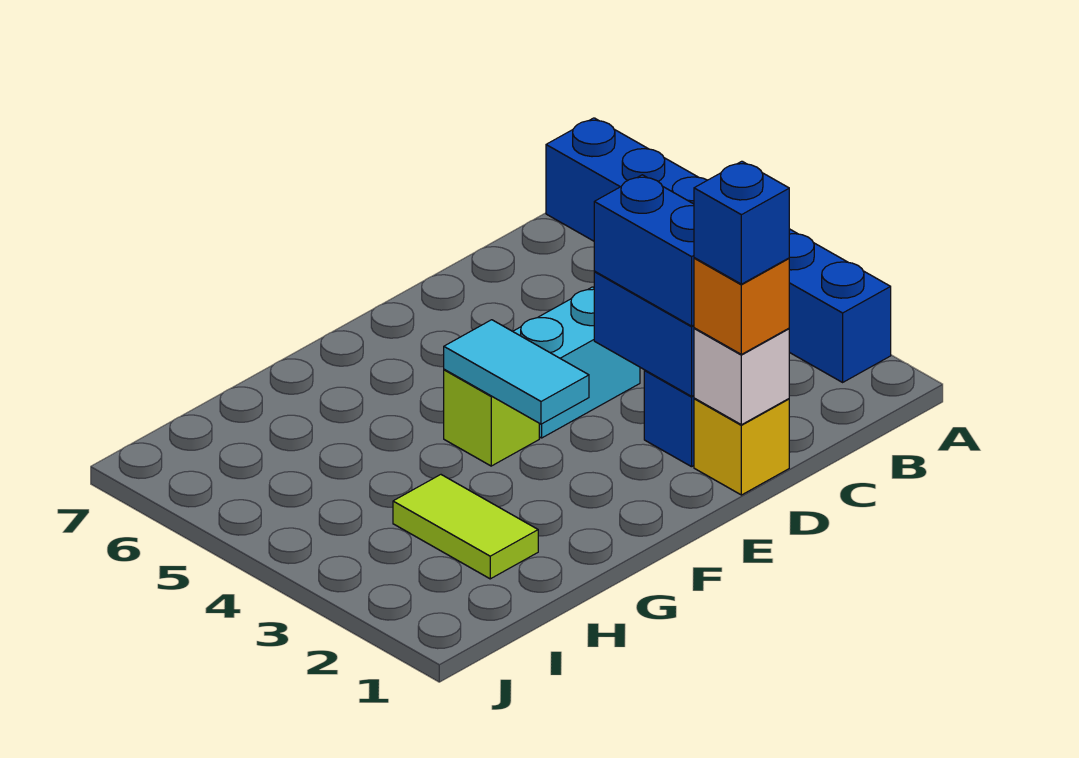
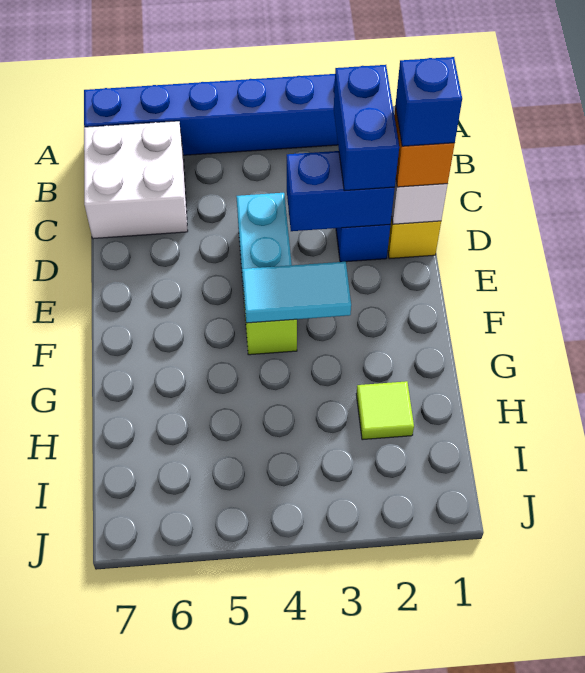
none -> white 2x2 brick [84,121,188,239]
blue 1x2 brick [594,175,694,326] -> blue 1x2 brick turned to [334,65,399,191]
lime 1x2 tile [393,475,538,579] -> lime 1x1 tile [356,381,414,440]

